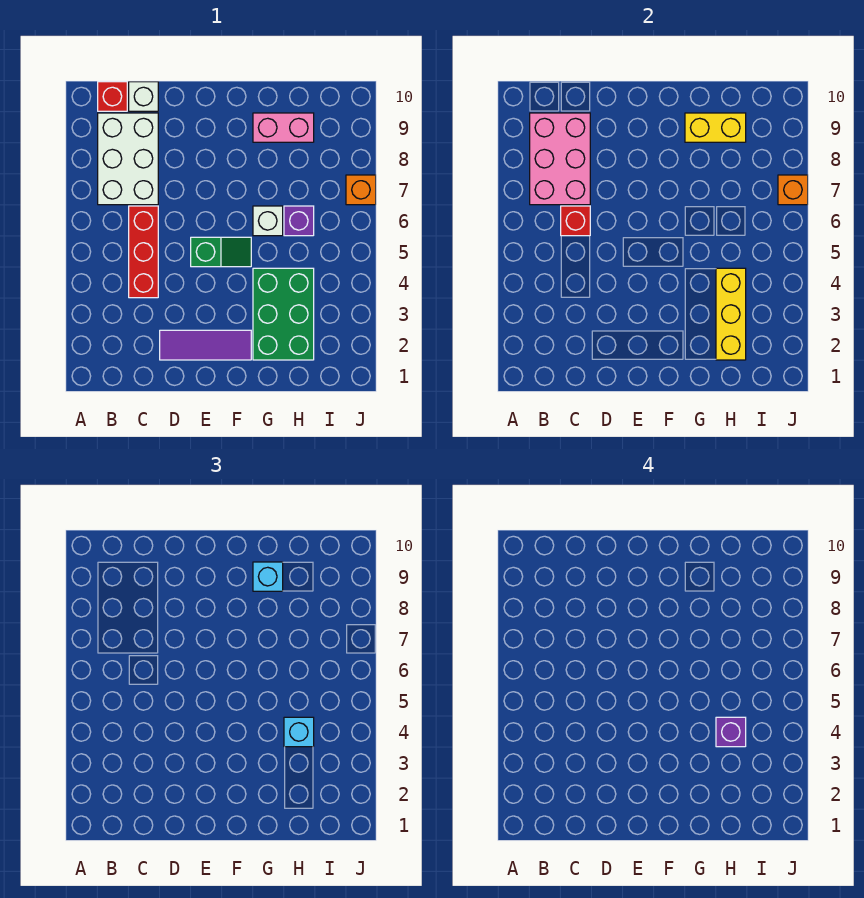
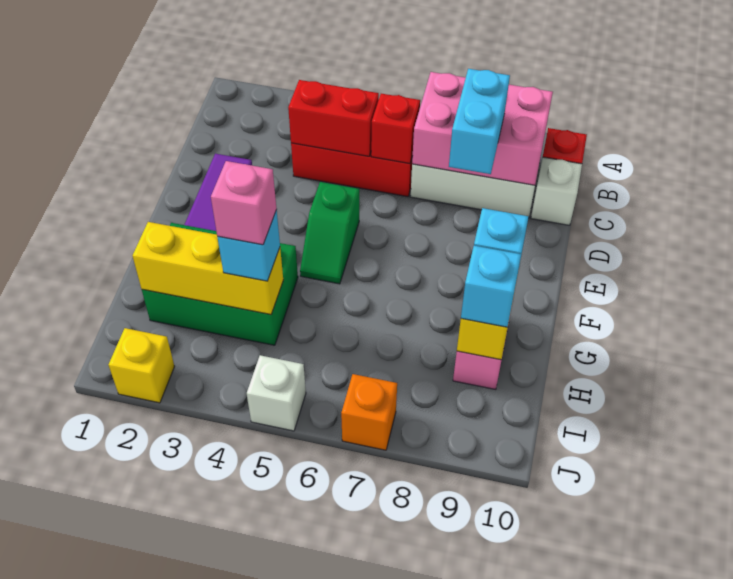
none -> red 1x2 brick [288,80,379,156]
none -> cyan 1x2 brick [449,69,510,174]
white 1x1 brick [253,206,283,236] -> white 1x1 brick moved to [247,355,306,431]
purple 1x1 brick [716,717,746,747] -> pink 1x1 brick [211,161,277,245]
purple 1x1 brick [284,206,314,236] -> none
none -> cyan 1x1 brick [461,246,521,327]
none -> yellow 1x1 brick [108,328,175,403]
orange 1x1 brick [778,175,808,205] -> none

